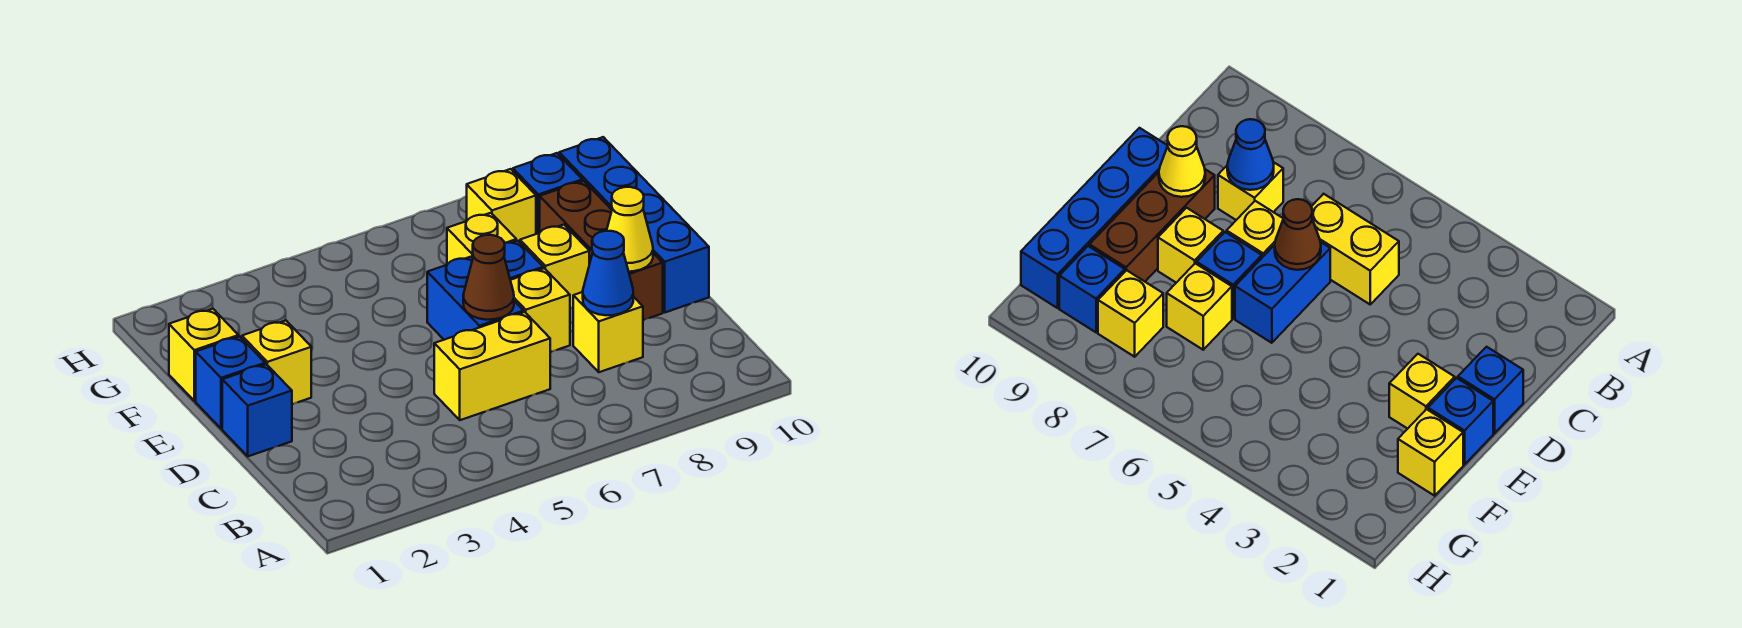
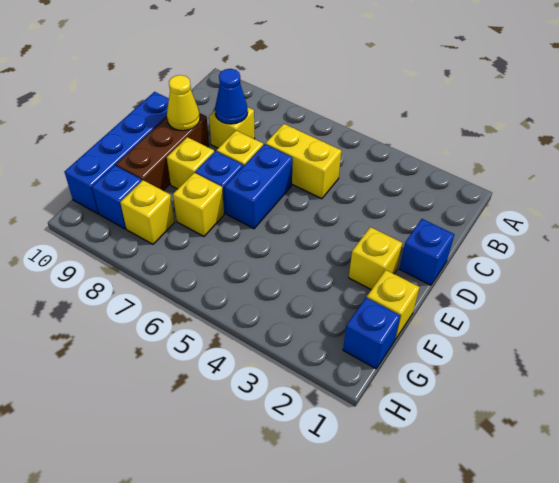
brown 1x1 cone [463,235,514,320] -> none
blue 1x1 brick [196,336,265,429] -> blue 1x1 brick moved to [343,298,400,369]

